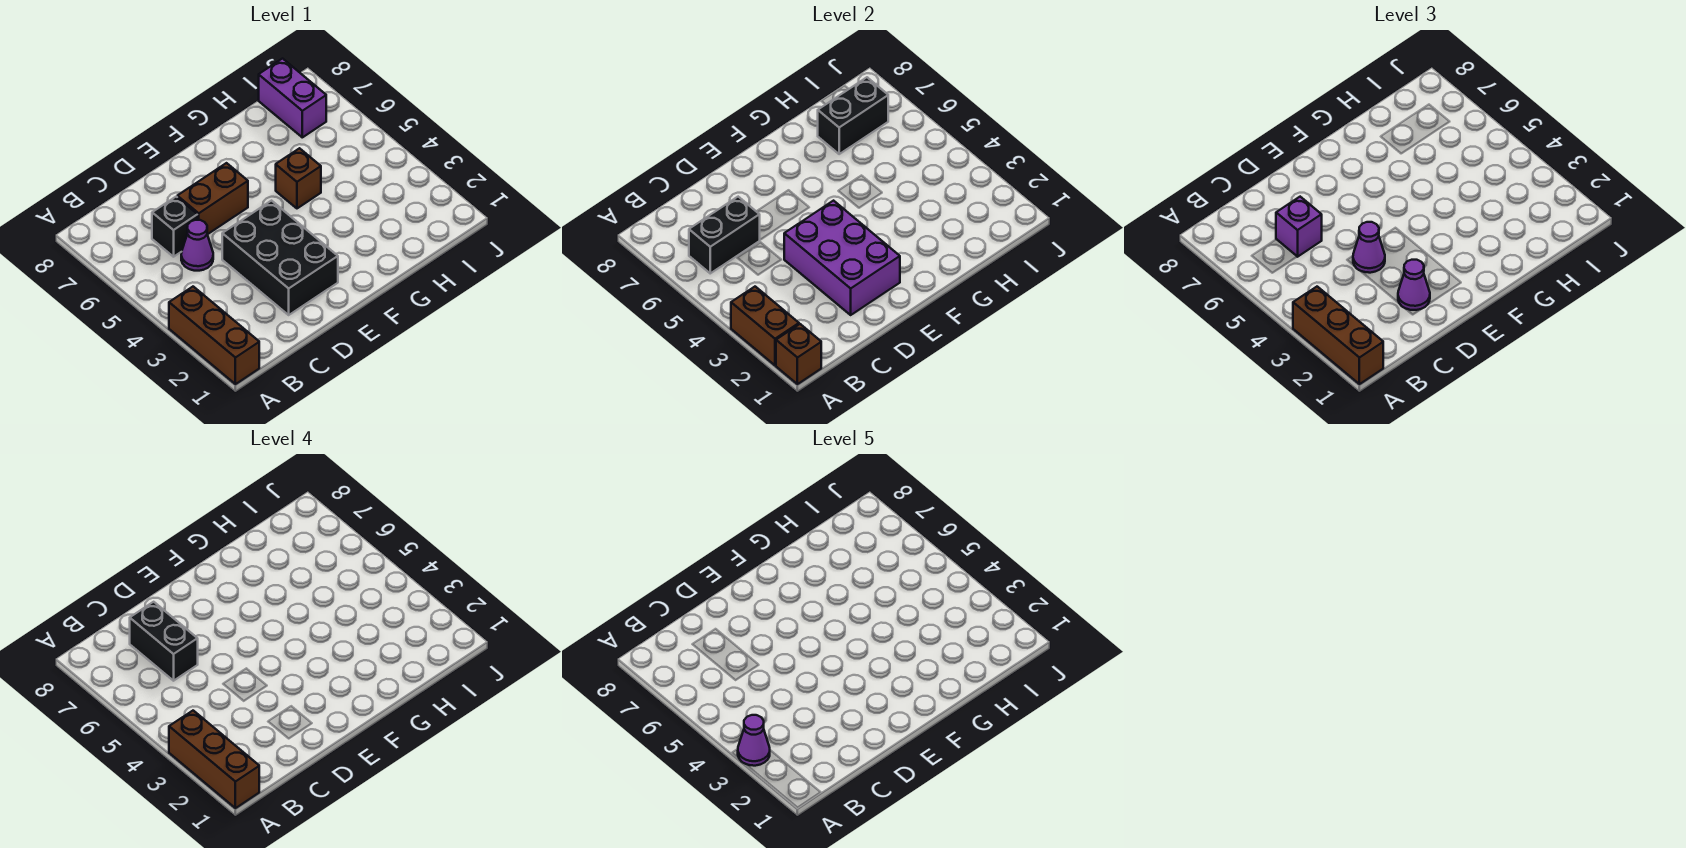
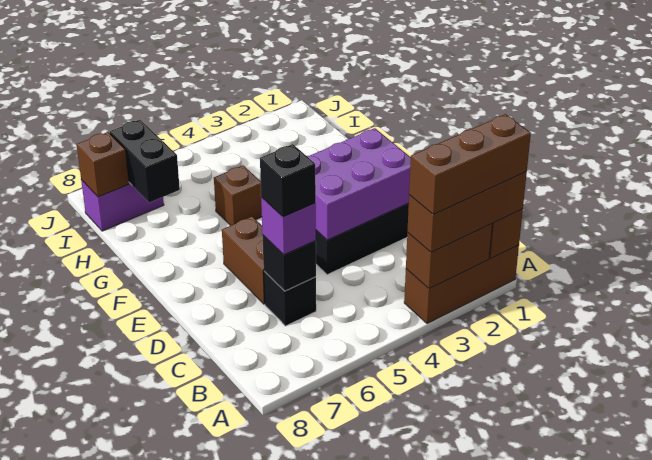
purple 1x1 cone [738,715,770,766] -> none
black 1x2 brick [689,197,760,273] -> black 1x1 brick [263,235,316,291]
purple 1x1 cone [181,220,213,271] -> none
black 1x2 brick [130,602,198,681] -> black 1x1 brick [260,144,316,217]
purple 1x1 cone [1398,260,1430,310] -> none
purple 1x1 cone [1353,222,1385,273] -> none
none -> brown 1x1 brick [77,132,129,197]

